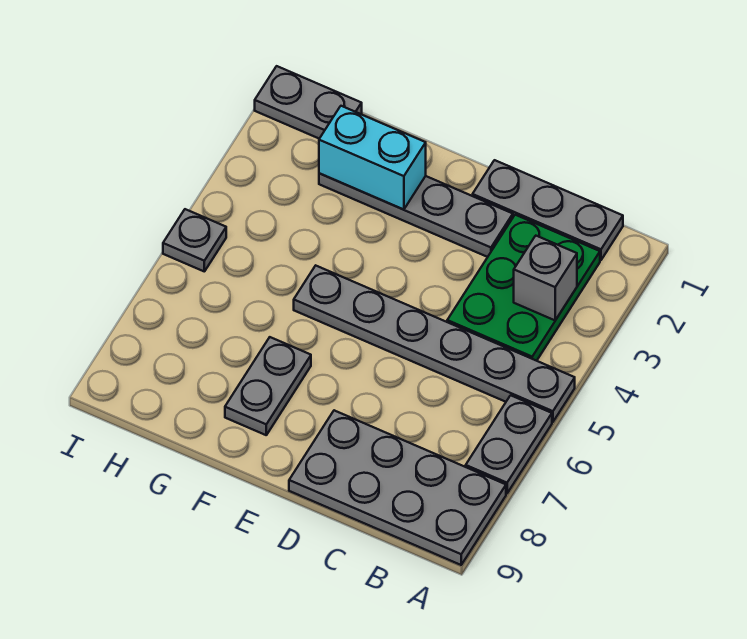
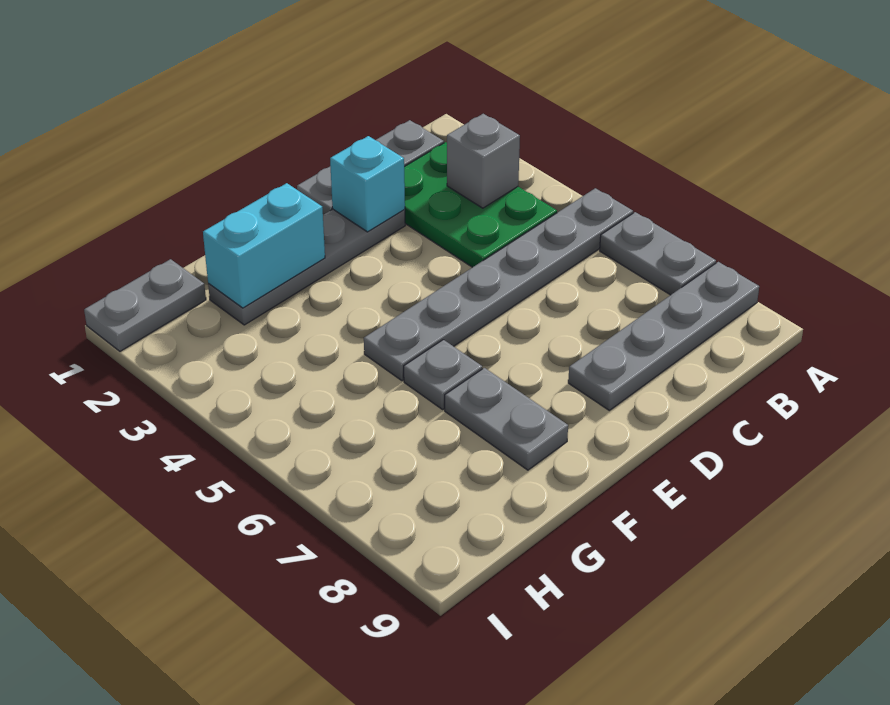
grey 2x4 plate [289,410,506,565] -> grey 1x4 plate [568,262,759,410]
none -> cyan 1x1 brick [330,136,405,232]
grey 1x1 plate [163,209,226,271] -> grey 1x1 plate moved to [404,340,482,409]

